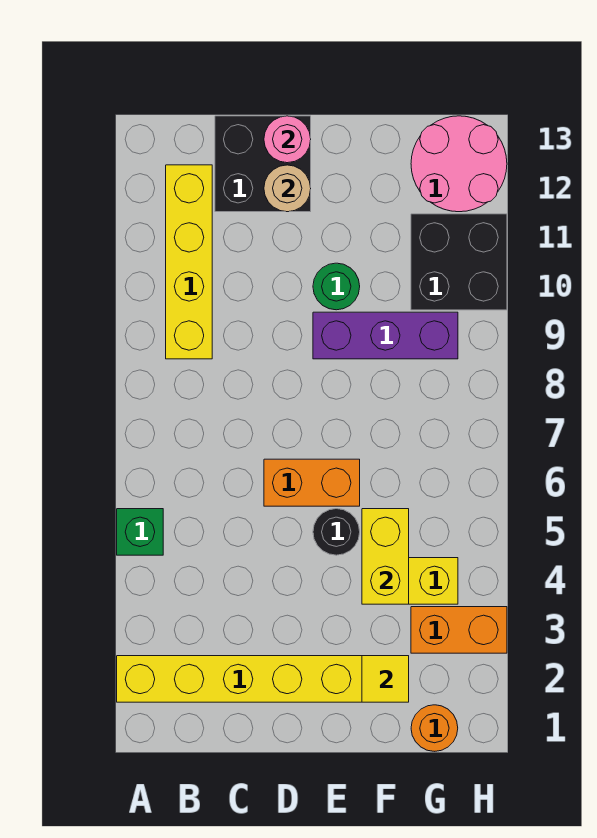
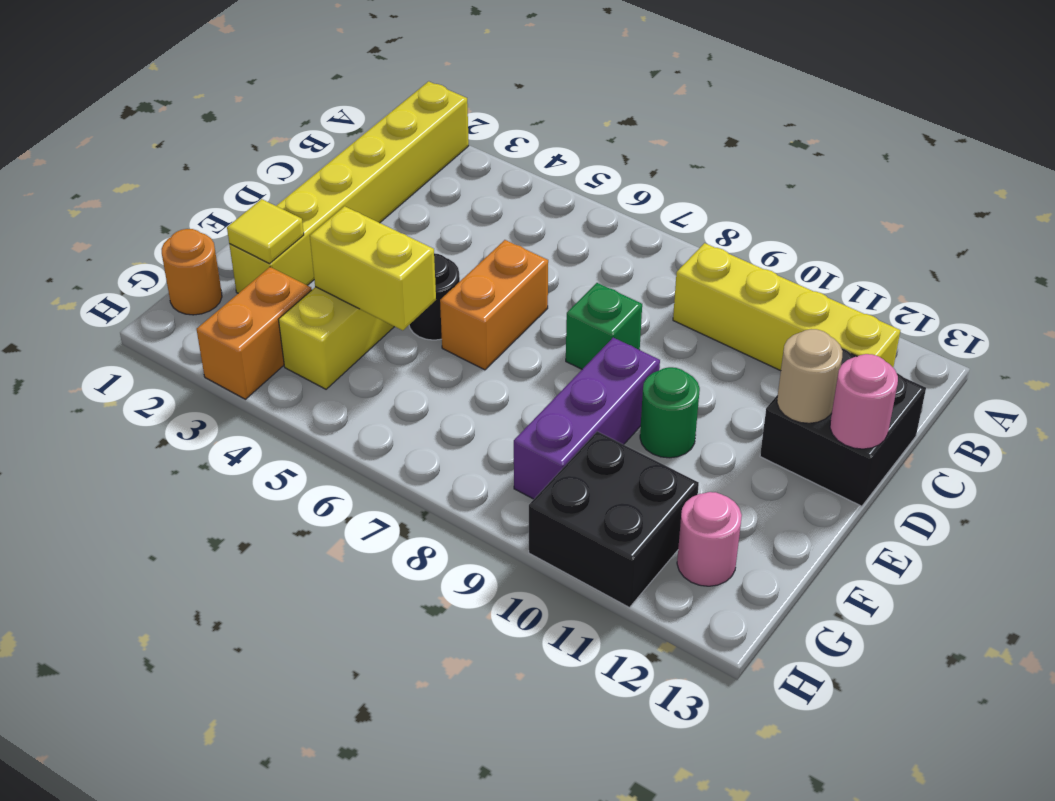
green 1x1 brick [117,509,163,555] -> green 1x1 brick moved to [566,283,642,369]
pink 2x2 round brick [411,116,507,212] -> pink 1x1 round brick [677,492,742,586]

